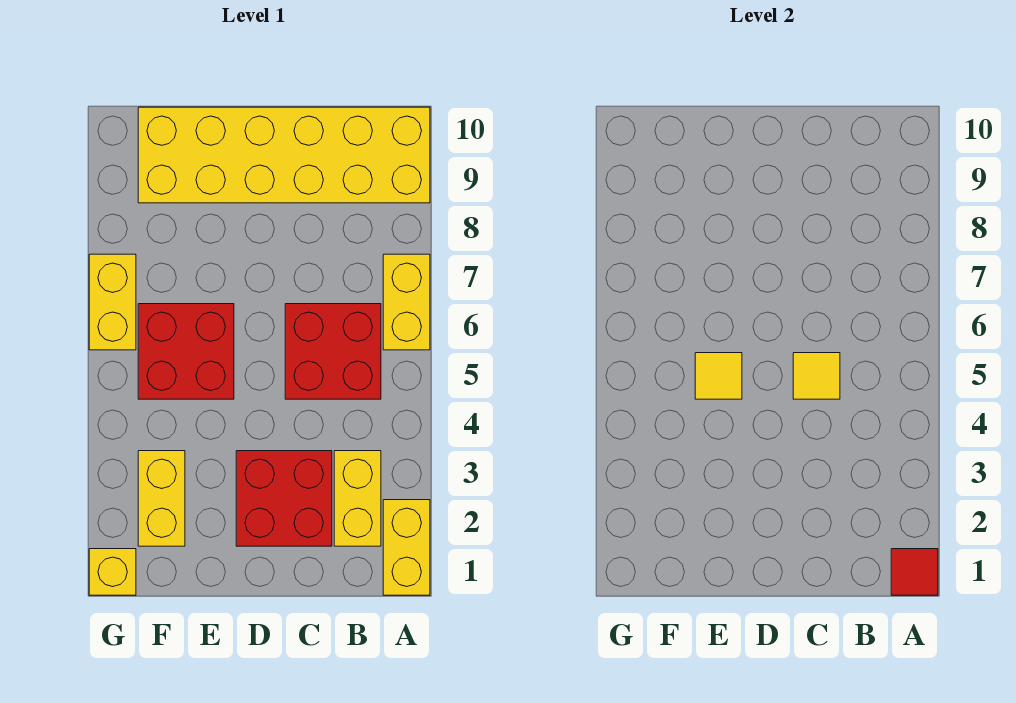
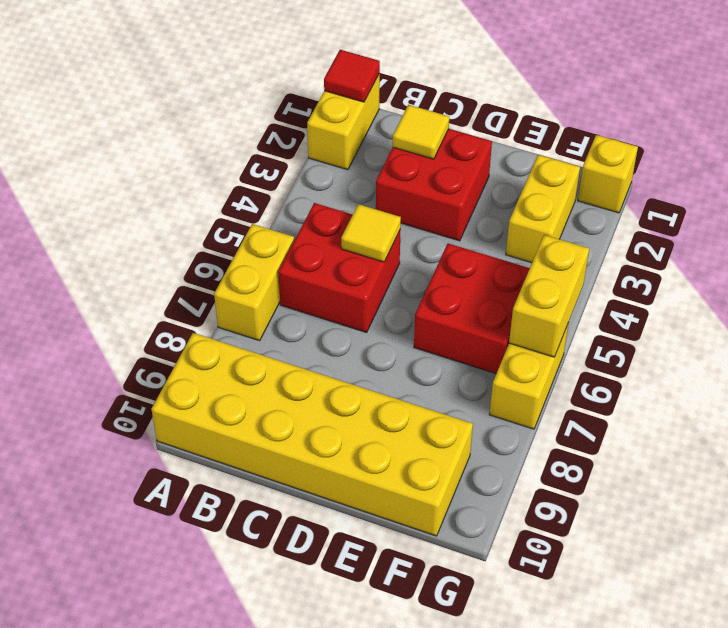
yellow 1x2 brick [334,451,381,546] -> yellow 1x2 brick moved to [509,235,589,357]
yellow 1x1 tile [695,353,742,399] -> yellow 1x1 tile moved to [393,105,449,159]

